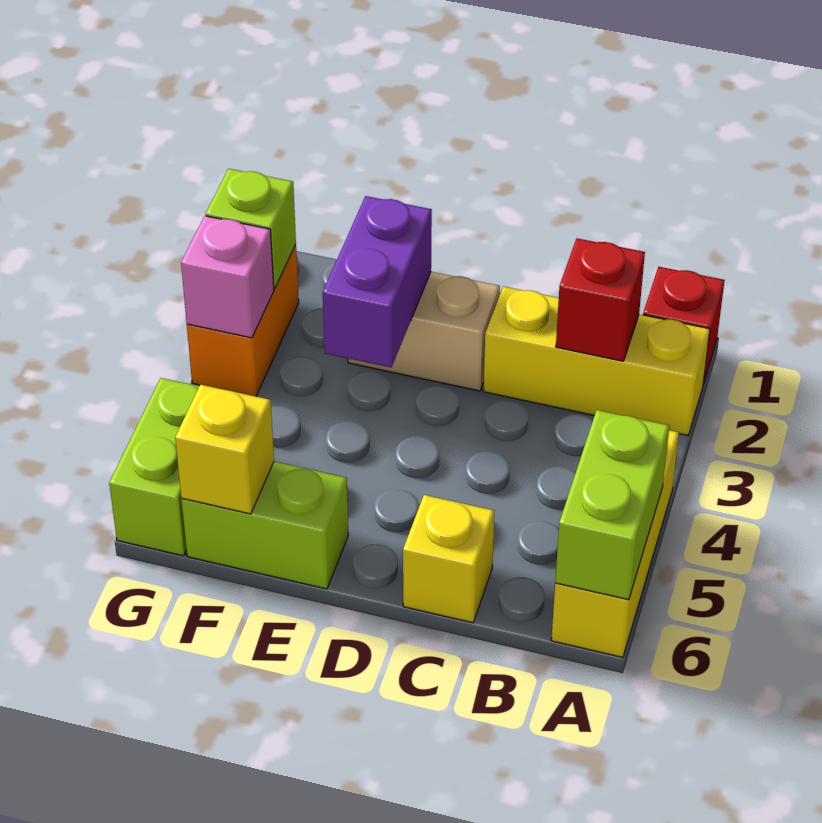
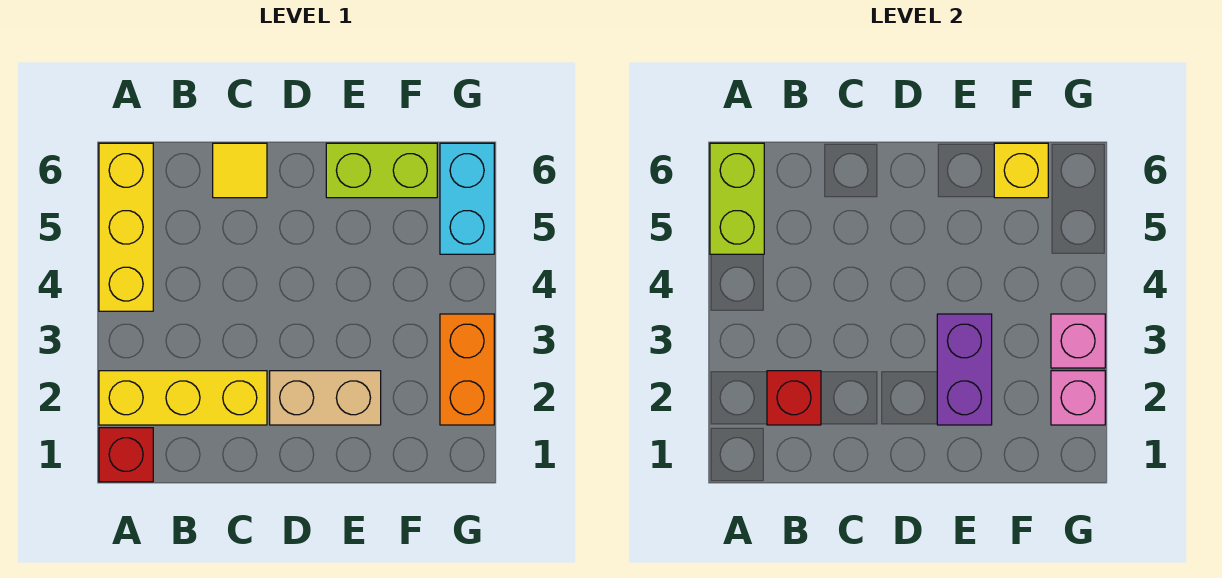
yellow 1x1 brick [403,495,494,623] -> yellow 1x1 tile [213,143,267,198]
lime 1x1 brick [206,169,296,289] -> pink 1x1 brick [1051,371,1105,425]
lime 1x2 brick [109,378,199,556] -> cyan 1x2 brick [440,143,494,254]

